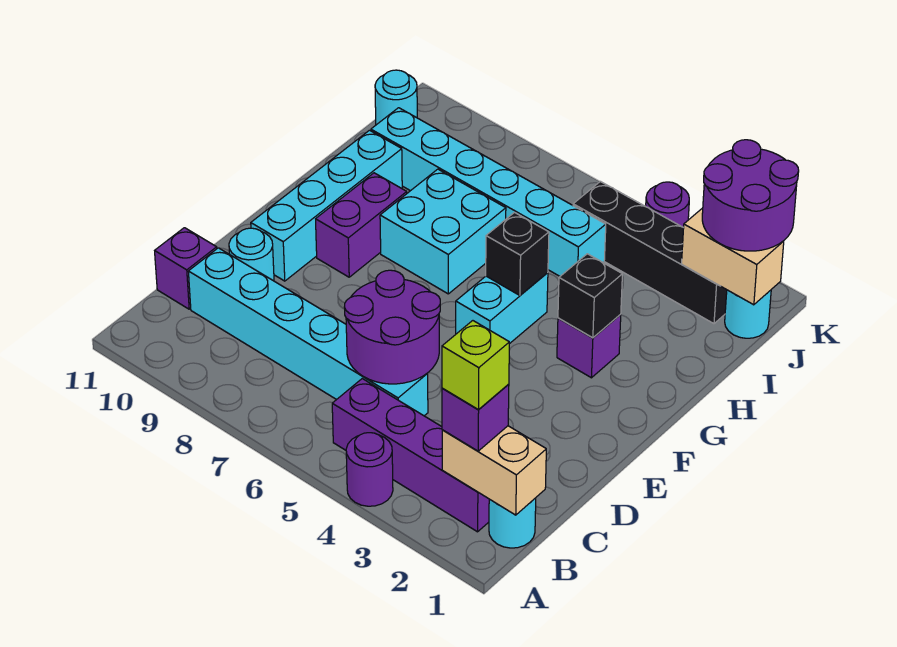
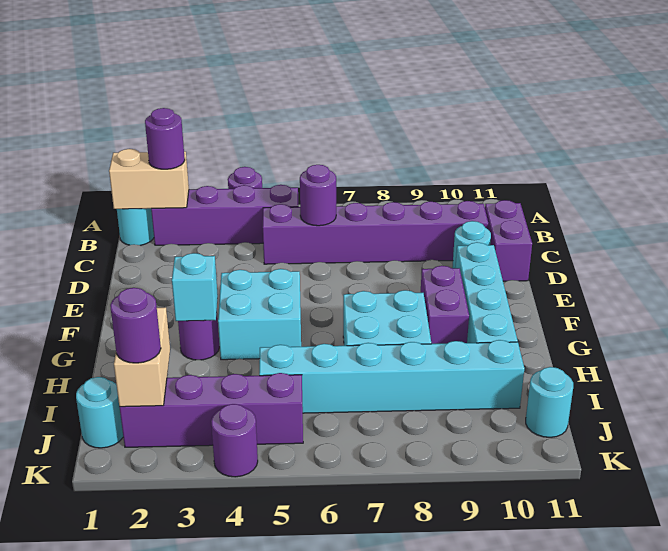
purple 1x1 brick [442,384,509,451] -> purple 1x1 round brick [145,108,185,169]
lime 1x1 brick [442,321,509,410] -> none
cyan 1x6 brick [188,248,428,416] -> purple 1x6 brick [263,201,488,264]
purple 2x2 round brick [344,270,440,384] -> purple 1x1 round brick [300,165,336,226]
purple 1x1 brick [155,228,217,309] -> purple 1x2 brick [485,200,532,281]
cyan 1x2 brick [456,273,548,344] -> cyan 2x2 brick [218,269,301,360]
purple 1x1 brick [557,315,621,378] -> purple 1x1 round brick [178,313,219,360]
black 1x1 brick [558,254,622,338] -> cyan 1x1 brick [172,253,218,321]
black 1x1 brick [486,213,549,295] -> none
tan 1x2 brick [682,208,784,305] -> tan 1x2 brick turned to [114,308,170,407]
purple 2x2 round brick [702,140,799,251] -> purple 1x1 round brick [110,288,161,363]
black 1x4 brick [573,181,727,324] -> purple 1x4 brick [119,373,303,447]

